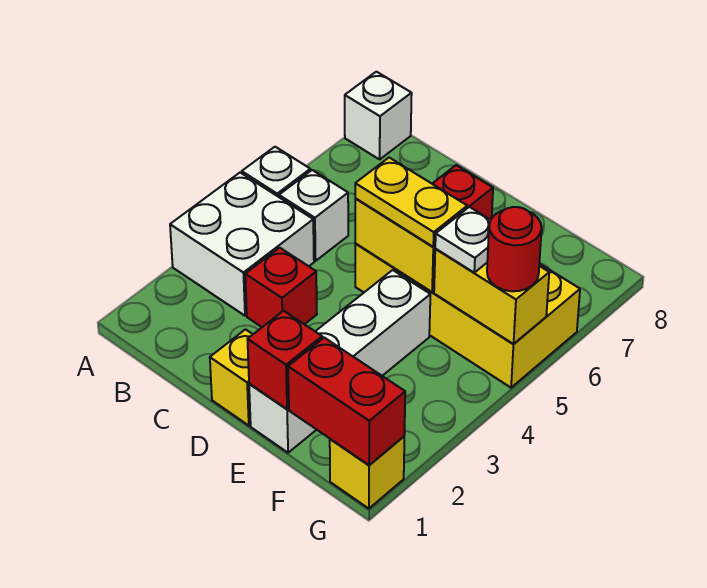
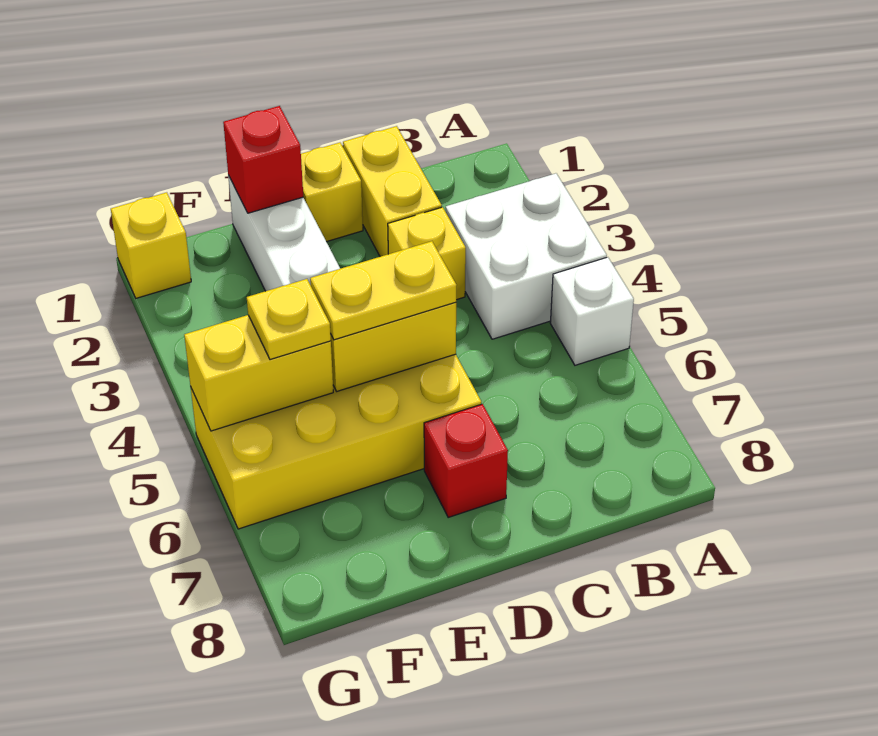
white 1x1 brick [345,72,412,159] -> none
white 1x1 brick [279,170,348,261] -> none
none -> yellow 1x2 brick [343,126,442,257]
red 1x1 brick [245,248,317,327] -> yellow 1x1 brick [388,207,466,300]
red 1x2 brick [288,338,405,465] -> none
white 1x1 plate [435,207,491,273] -> yellow 1x1 plate [247,279,331,360]
red 1x1 round brick [487,207,542,291] -> none

